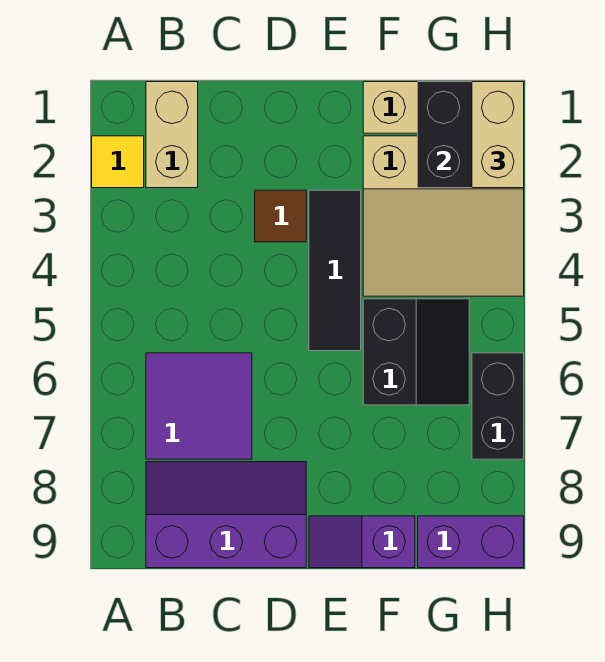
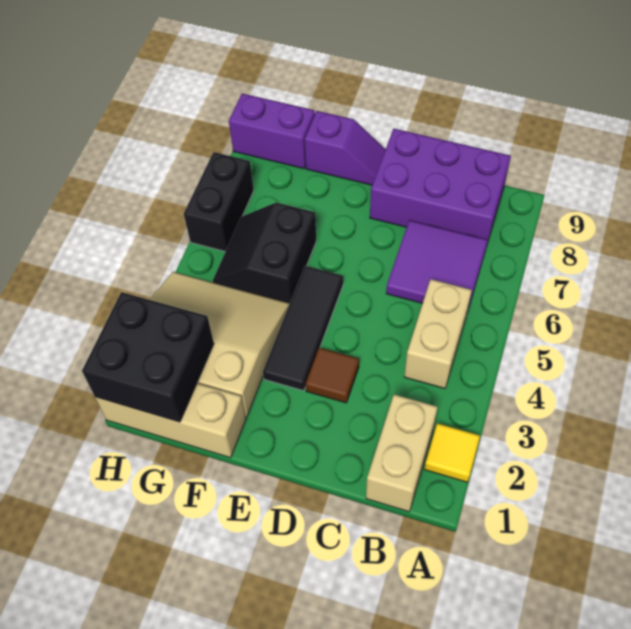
purple 2x3 slope [146,462,306,568] -> purple 2x3 brick [370,129,511,243]
tan 1x2 brick [472,82,524,188] -> tan 1x2 brick moved to [404,279,472,388]

